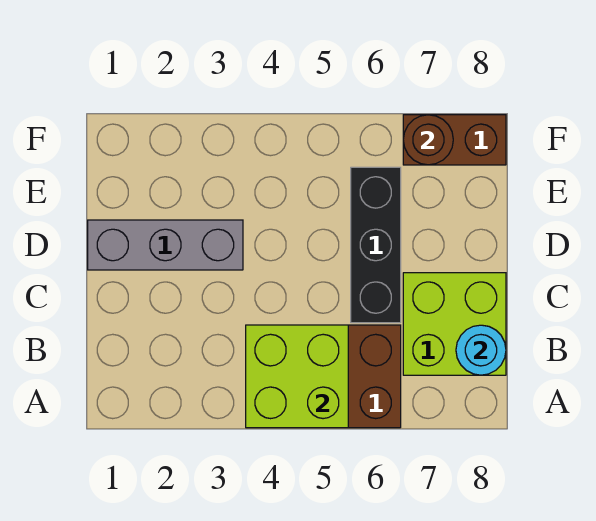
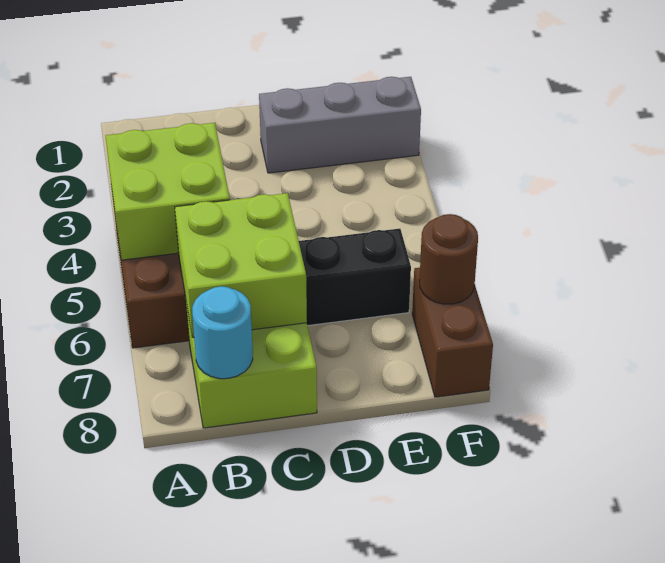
none -> lime 2x2 brick [175,193,307,337]
grey 1x3 brick [88,220,243,270] -> grey 1x3 brick turned to [259,77,421,173]

